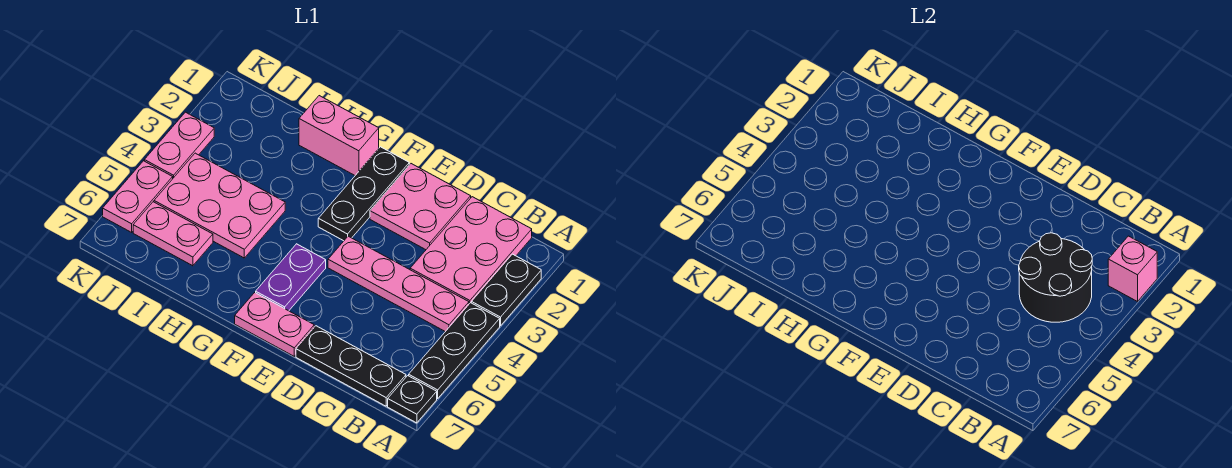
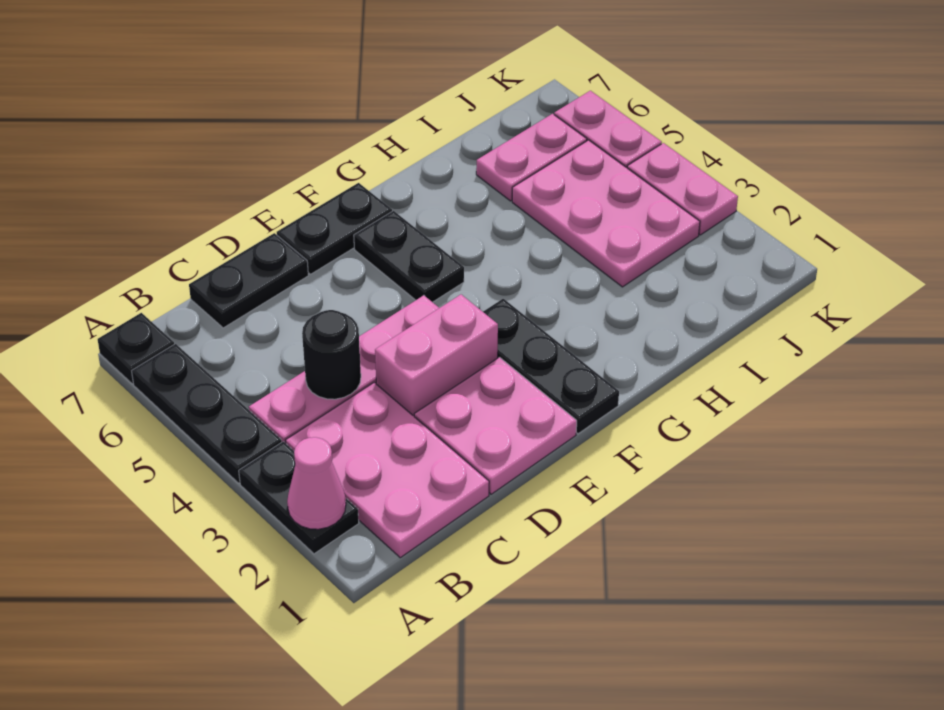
pink 1x1 brick [1108,236,1157,302] -> pink 1x1 cone [287,437,346,529]
black 2x2 round brick [1019,233,1092,322] -> black 1x1 round brick [302,310,361,399]
black 1x3 plate [296,326,406,406] -> black 1x2 plate [189,233,308,328]
pink 1x2 plate [235,293,314,356] -> black 1x2 plate [277,183,392,274]
purple 1x2 plate [256,244,326,311] -> black 1x2 plate [354,211,464,302]
pink 1x2 brick [299,96,379,175] -> pink 1x2 brick moved to [375,295,498,416]
pink 2x3 plate [154,153,285,258] -> pink 2x3 plate turned to [512,140,700,287]

